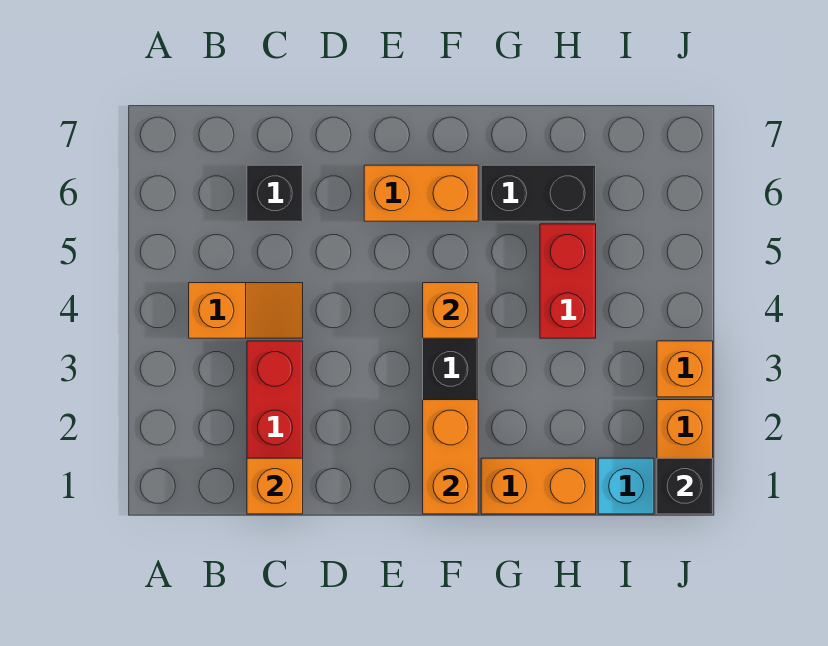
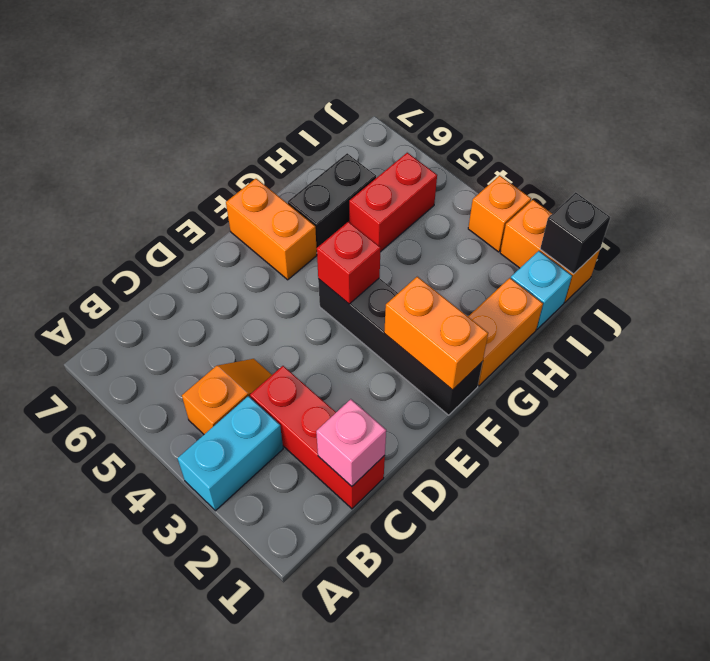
none -> cyan 1x2 brick [177,396,283,511]
orange 1x1 brick [247,458,303,514] -> pink 1x1 brick [316,399,386,486]
black 1x1 brick [247,165,303,221] -> none
orange 1x2 brick [364,165,478,221] -> orange 1x2 brick turned to [226,179,317,280]
orange 1x1 brick [423,283,478,338] -> red 1x1 brick [317,222,381,304]
red 1x2 brick [540,224,596,338] -> red 1x2 brick turned to [349,153,437,252]

